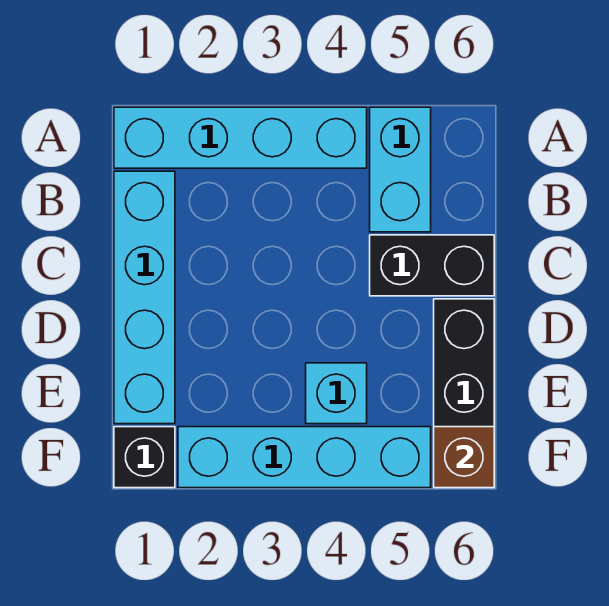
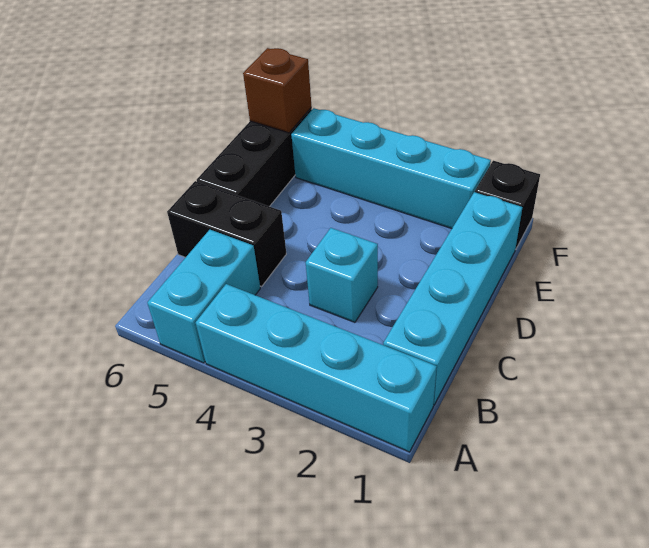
cyan 1x1 brick [306,363,367,424] -> cyan 1x1 brick moved to [306,228,378,322]

